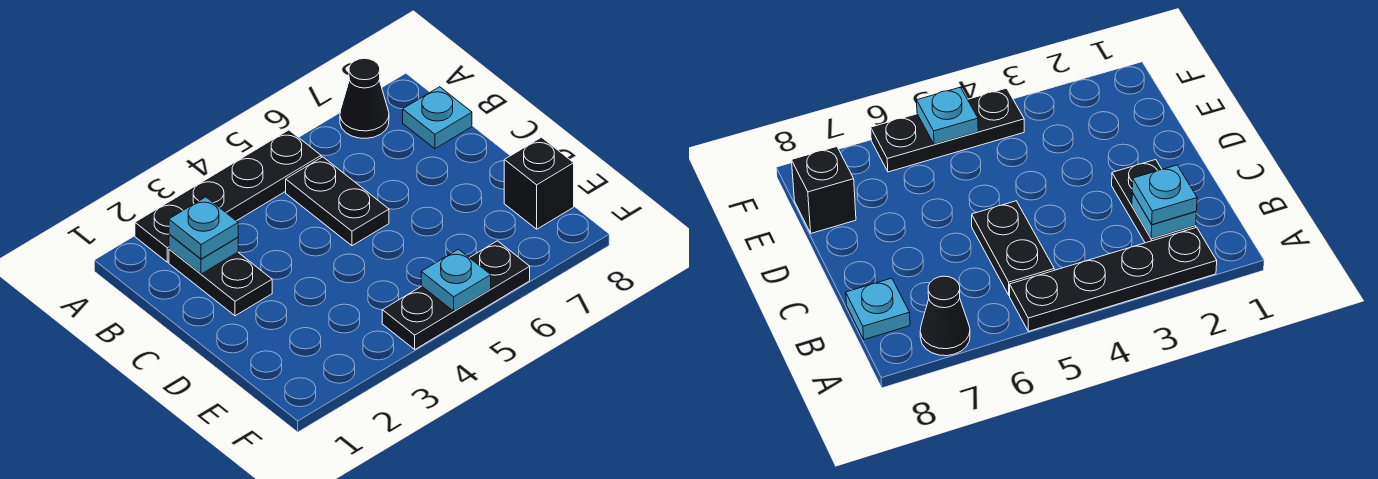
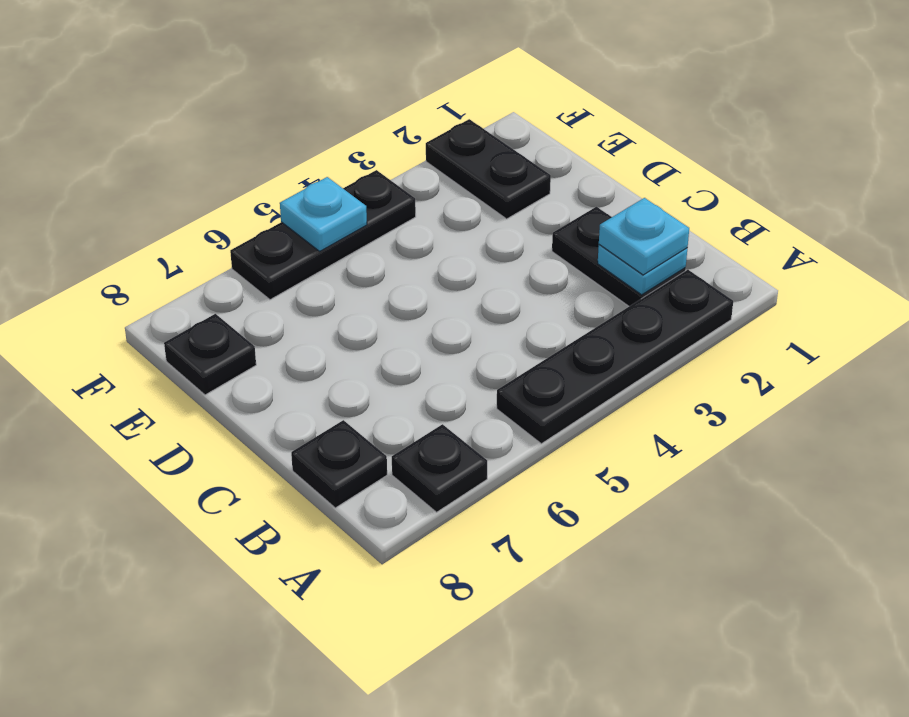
black 1x1 cone [340,59,389,138] -> black 1x1 plate [392,424,487,512]
black 1x2 plate [286,157,389,246] -> black 1x2 plate moved to [426,119,551,219]
cyan 1x1 plate [403,87,472,149] -> black 1x1 plate [291,420,387,508]
black 1x1 brick [504,137,574,229] -> black 1x1 plate [164,314,256,395]

